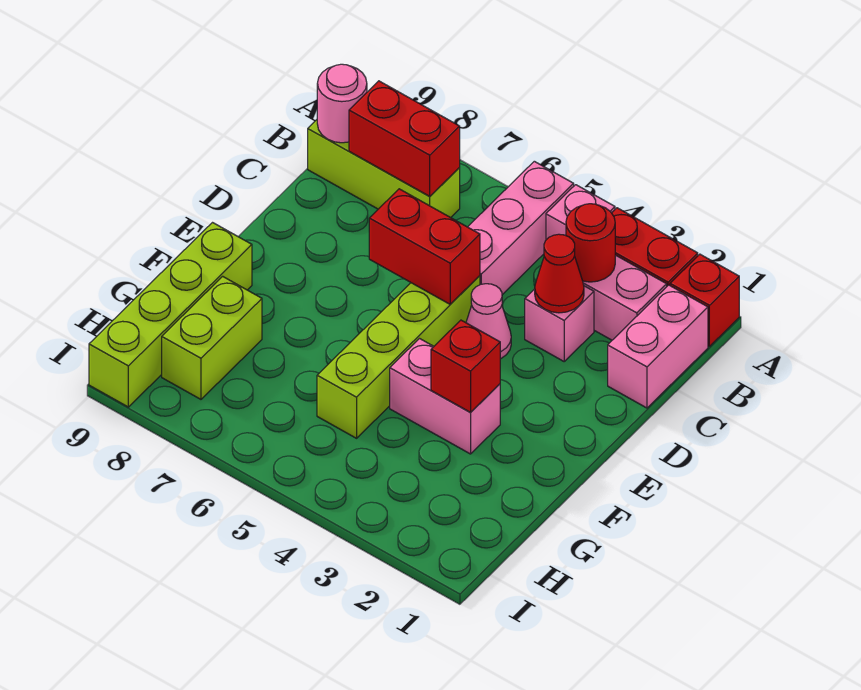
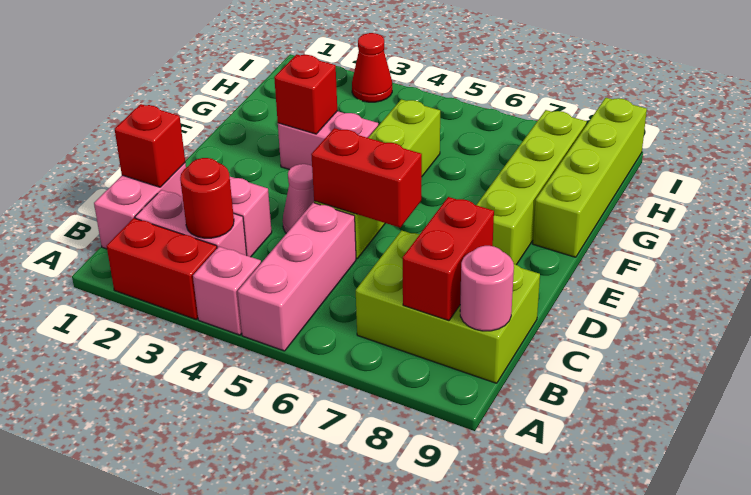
red 1x1 brick [670,254,739,346] -> red 1x1 brick moved to [115,104,185,187]
lime 1x3 brick [308,120,460,218] -> lime 2x3 brick [356,230,540,383]
red 1x2 brick [349,81,460,196] -> red 1x2 brick turned to [402,197,494,321]
red 1x1 cone [535,234,584,313] -> red 1x1 cone moved to [352,33,392,102]
lime 1x2 brick [162,276,262,399] -> lime 1x4 brick [477,110,587,265]

